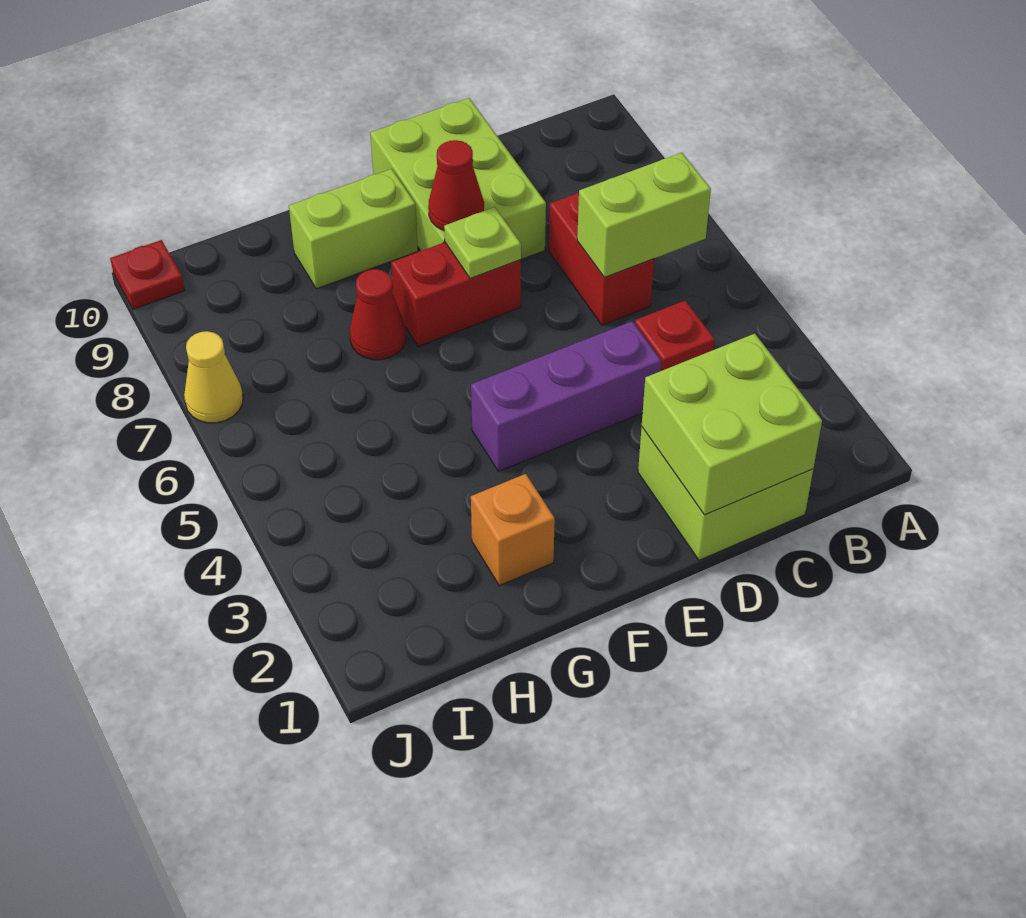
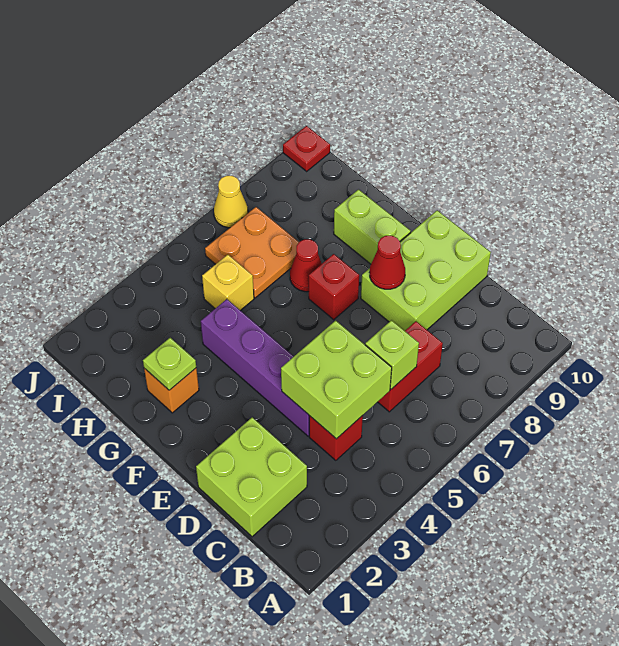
lime 1x2 brick [577,153,711,277] -> lime 1x1 brick [365,320,419,389]
lime 2x2 brick [642,334,822,515] -> lime 2x2 brick moved to [281,321,392,439]
purple 1x3 brick [471,321,661,471] -> purple 1x4 brick [201,299,309,436]
red 1x2 brick [391,242,521,346] -> red 1x1 brick [309,254,359,320]
lime 1x1 plate [444,207,521,278] -> lime 1x1 plate moved to [143,338,196,390]
none -> yellow 1x1 brick [202,255,254,311]
none -> orange 2x2 plate [205,207,299,298]

